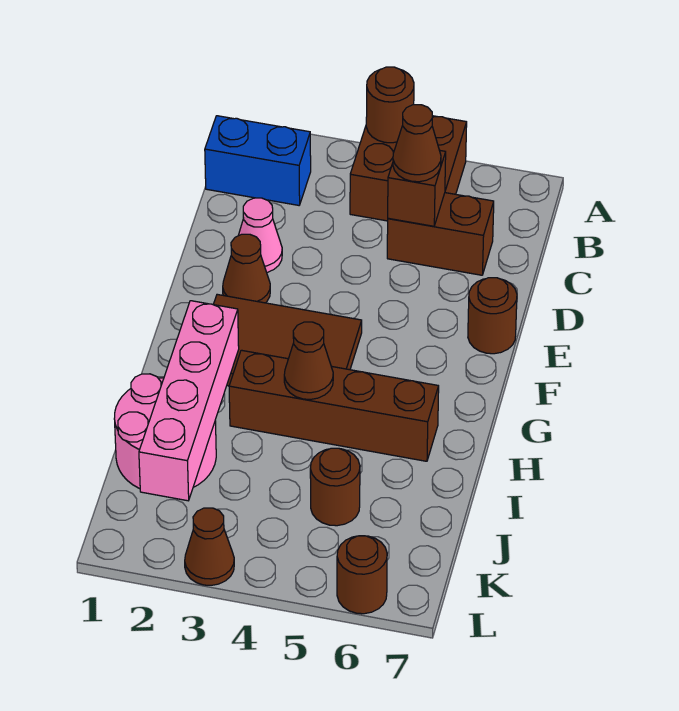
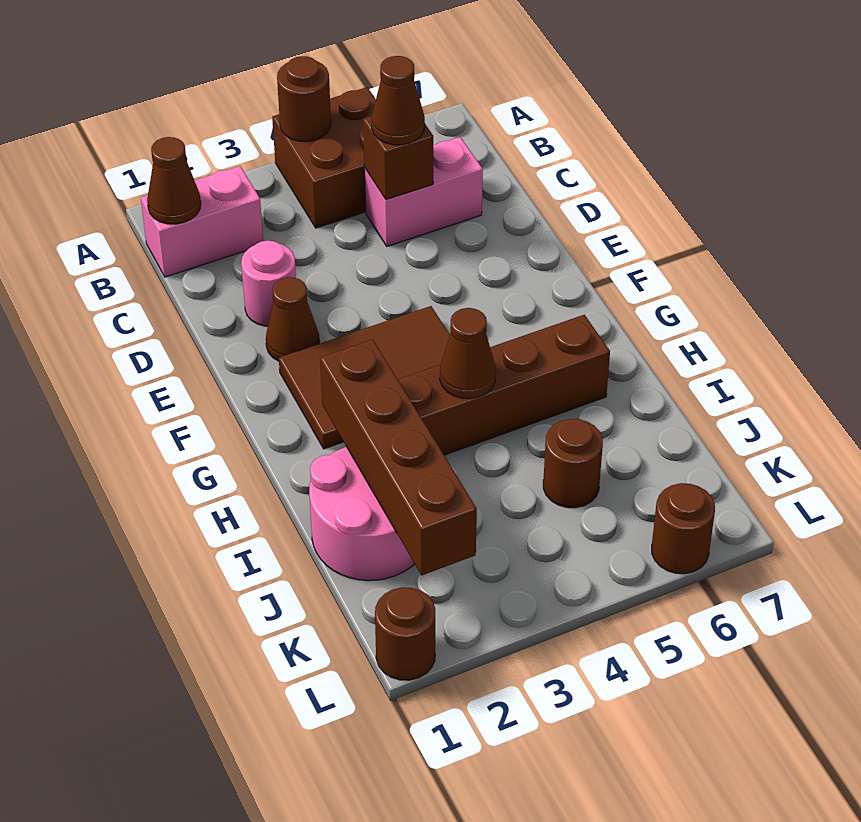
blue 1x2 brick [205,116,311,205] -> pink 1x2 brick [141,166,263,277]
brown 1x2 brick [387,193,494,275] -> pink 1x2 brick [364,137,483,246]
pink 1x1 cone [238,198,282,272] -> pink 1x1 round brick [241,241,296,326]
brown 1x1 round brick [468,278,517,354] -> brown 1x1 round brick moved to [375,587,435,680]
pink 1x4 brick [139,301,239,501] -> brown 1x4 brick [320,339,477,575]
brown 1x1 cone [185,508,234,585] -> brown 1x1 cone moved to [147,137,201,224]

